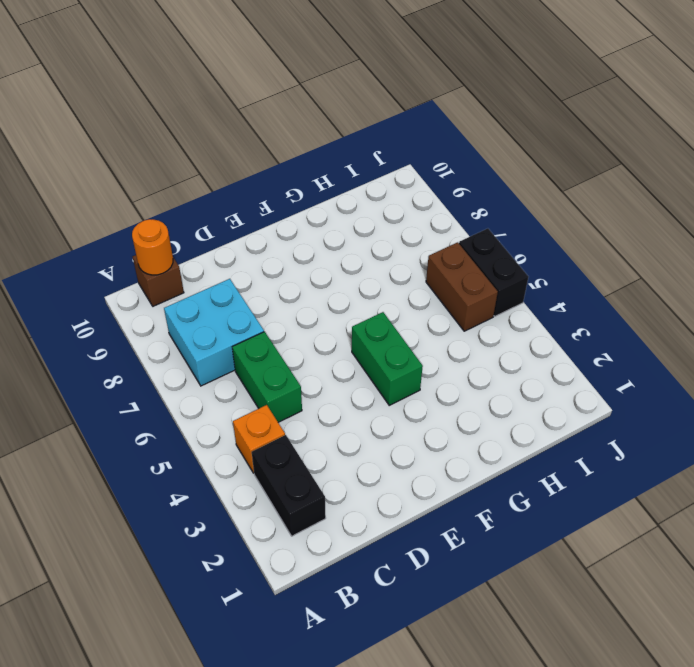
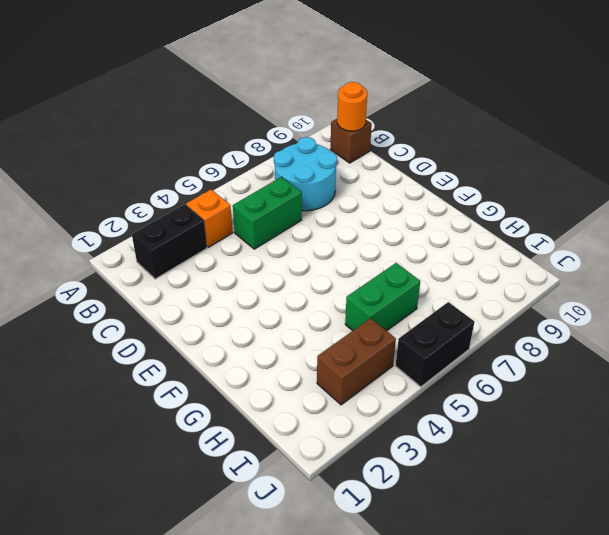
cyan 2x2 brick [164,279,264,386] -> cyan 2x2 round brick [274,137,337,211]
green 1x2 brick [352,312,423,405] -> green 1x2 brick moved to [345,263,420,331]
brown 1x2 brick [426,242,498,331] -> brown 1x2 brick moved to [317,318,396,405]

